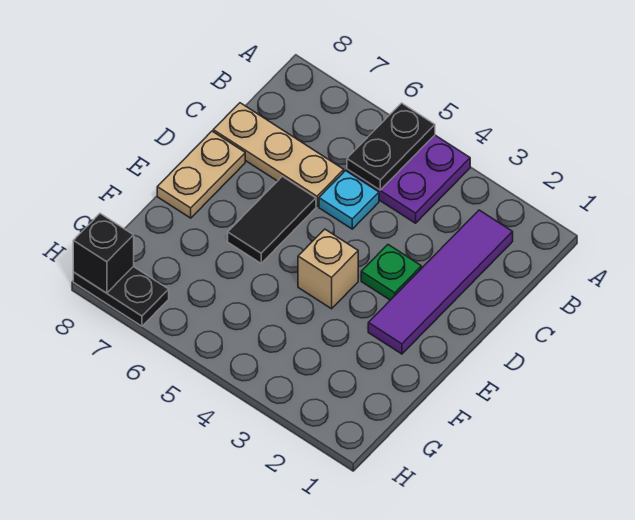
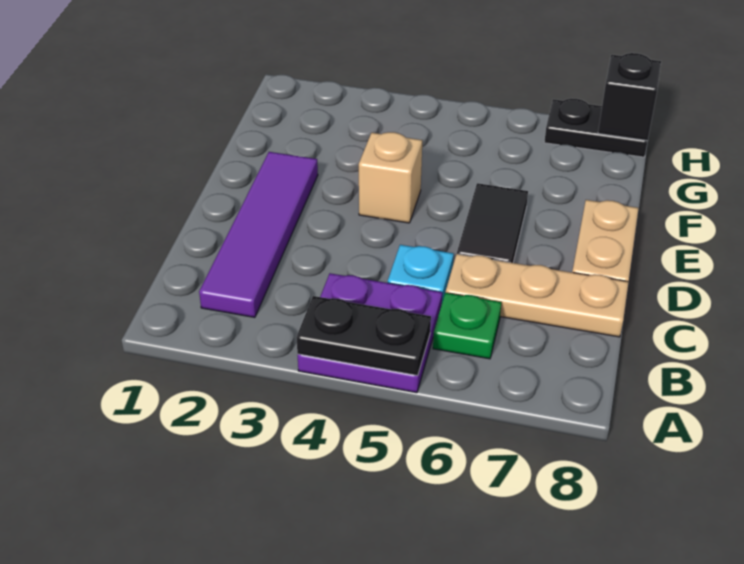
black 1x2 plate [347,103,435,190] -> black 1x2 plate turned to [296,296,431,376]
green 1x1 plate [361,245,421,300] -> green 1x1 plate moved to [433,293,501,359]

